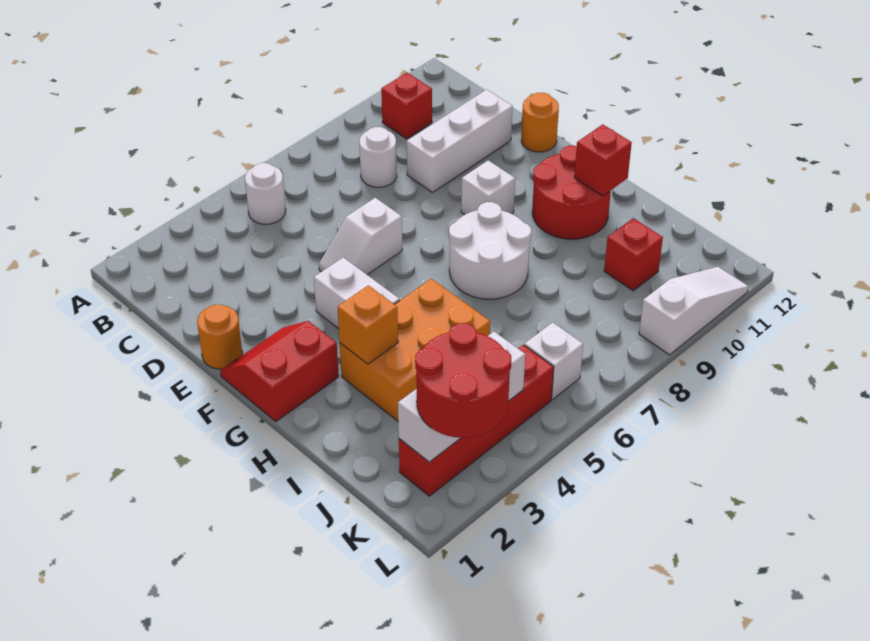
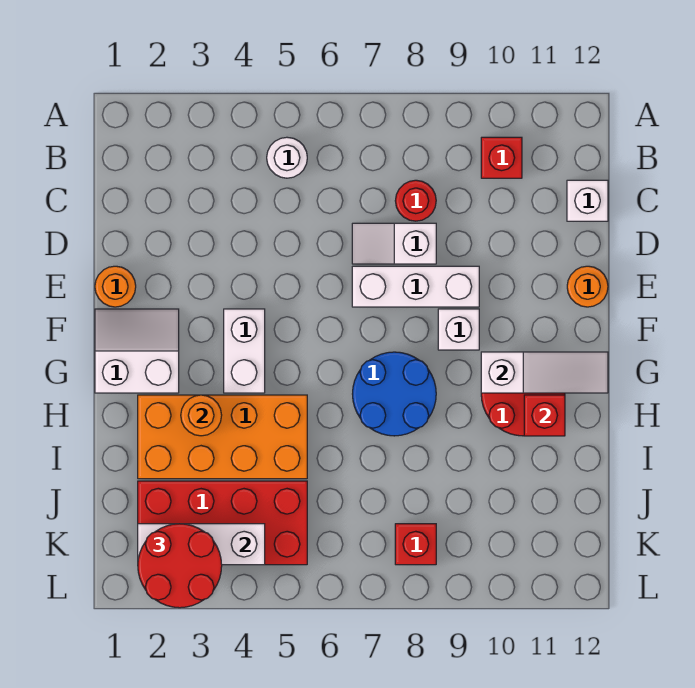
white 1x1 round brick [359,127,397,187] -> red 1x1 round brick [395,180,436,221]
white 1x3 brick [407,90,513,192] -> white 1x3 brick moved to [352,266,479,307]
white 1x2 slope [319,198,402,275] -> white 1x2 slope moved to [352,223,436,264]
red 2x2 slope [220,321,339,422] -> white 2x2 slope [95,309,179,393]
white 2x2 round brick [449,202,531,299] -> blue 2x2 round brick [353,352,436,436]
orange 2x3 brick [340,279,490,421] -> orange 2x4 brick [138,395,307,479]
orange 1x1 brick [337,285,398,364] -> orange 1x1 round brick [181,395,222,436]
red 1x1 brick [604,218,663,291] -> red 1x1 brick moved to [395,524,436,565]
red 1x4 brick [399,345,554,496] -> red 2x4 brick [138,481,307,565]
white 1x1 brick [524,322,583,399] -> white 1x1 brick moved to [567,180,608,221]
white 1x3 slope [639,267,748,355] -> white 1x3 slope moved to [481,352,608,393]

